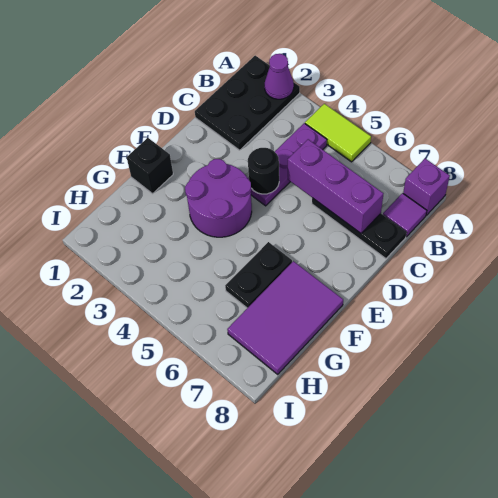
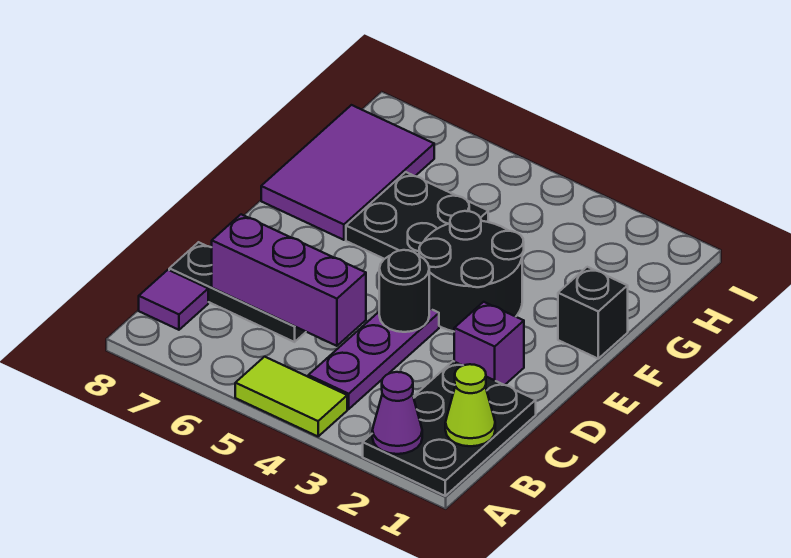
purple 1x1 brick [403,159,450,215] -> purple 1x1 brick moved to [454,302,524,385]
none -> lime 1x1 cone [445,364,495,446]
purple 2x2 round brick [185,159,252,237] -> black 2x2 round brick [419,211,524,331]
black 1x2 plate [225,242,292,308] -> black 2x2 plate [346,172,488,259]

